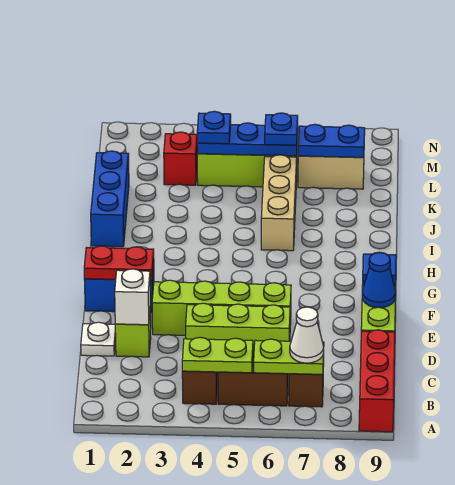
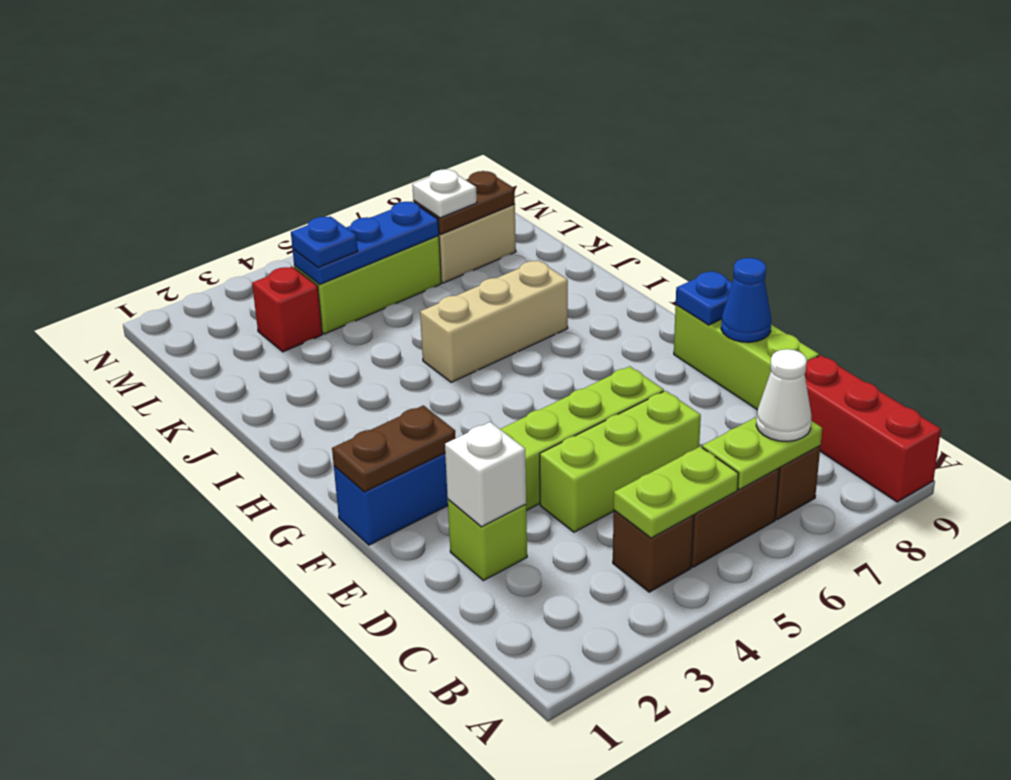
white 1x1 plate [81,322,116,356] -> white 1x1 plate moved to [412,169,477,218]
red 1x2 plate [84,246,154,280] -> brown 1x2 plate [332,405,456,492]
blue 1x3 brick [91,151,129,247] -> none
tan 1x3 brick [261,155,297,251] -> tan 1x3 brick turned to [420,260,568,382]
blue 1x1 plate [265,113,298,145] -> none
blue 1x2 plate [298,124,365,157] -> brown 1x2 plate [413,171,515,234]

